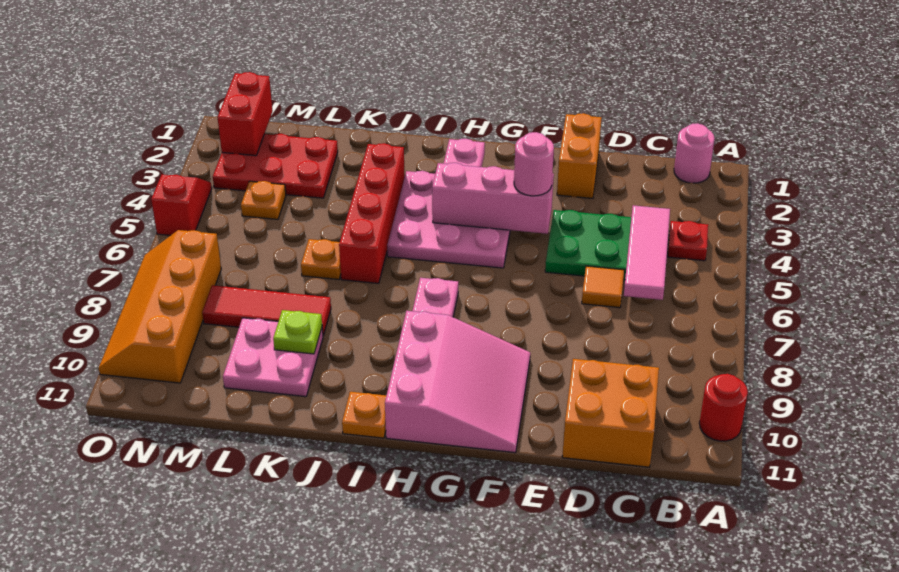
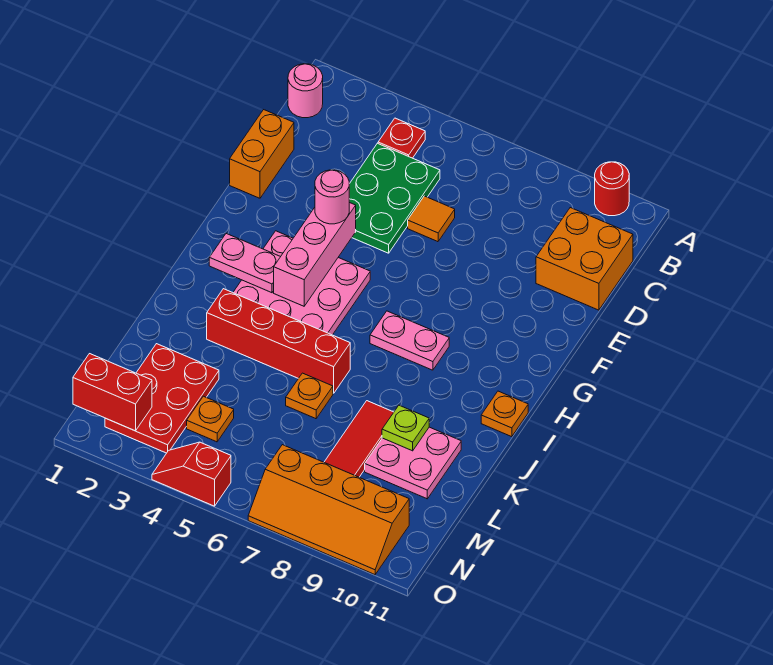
pink 1x3 tile [624,205,670,300] -> none
orange 1x2 brick [557,113,602,199] -> orange 1x2 brick turned to [230,110,294,198]
pink 3x3 slope [385,311,530,453] -> none

